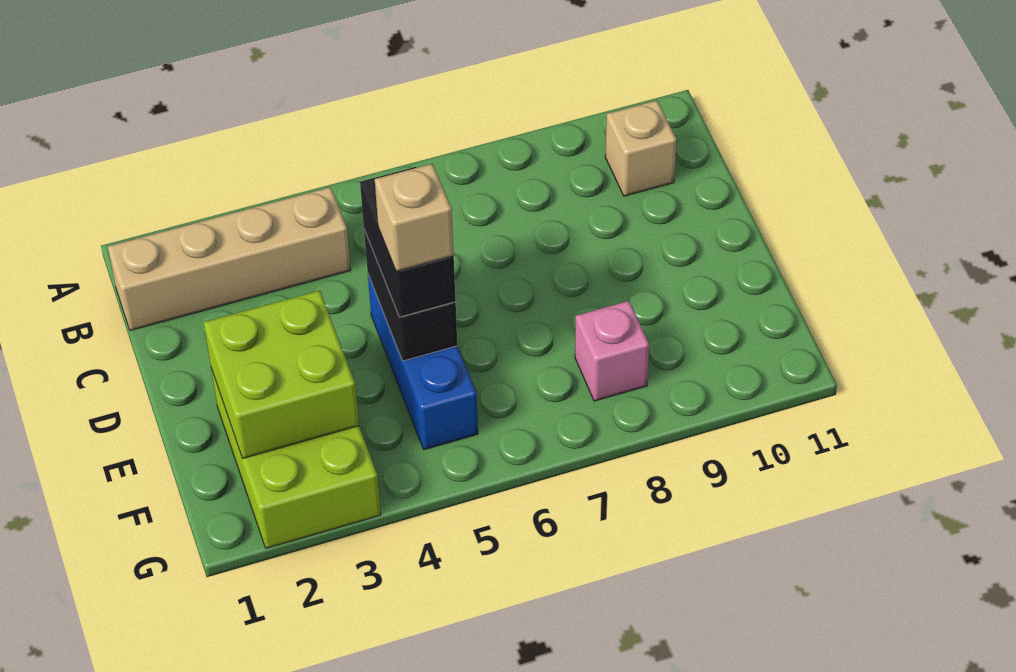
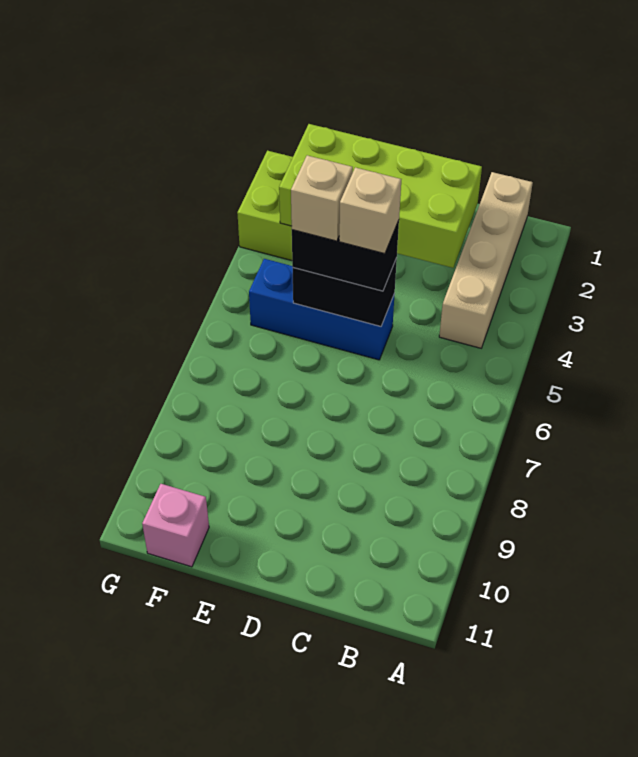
tan 1x1 brick [605,101,677,196] -> tan 1x1 brick moved to [339,167,401,254]
lime 2x2 brick [204,291,359,458] -> lime 2x4 brick [279,124,482,268]
pink 1x1 brick [575,301,649,401] -> pink 1x1 brick moved to [142,484,209,567]

